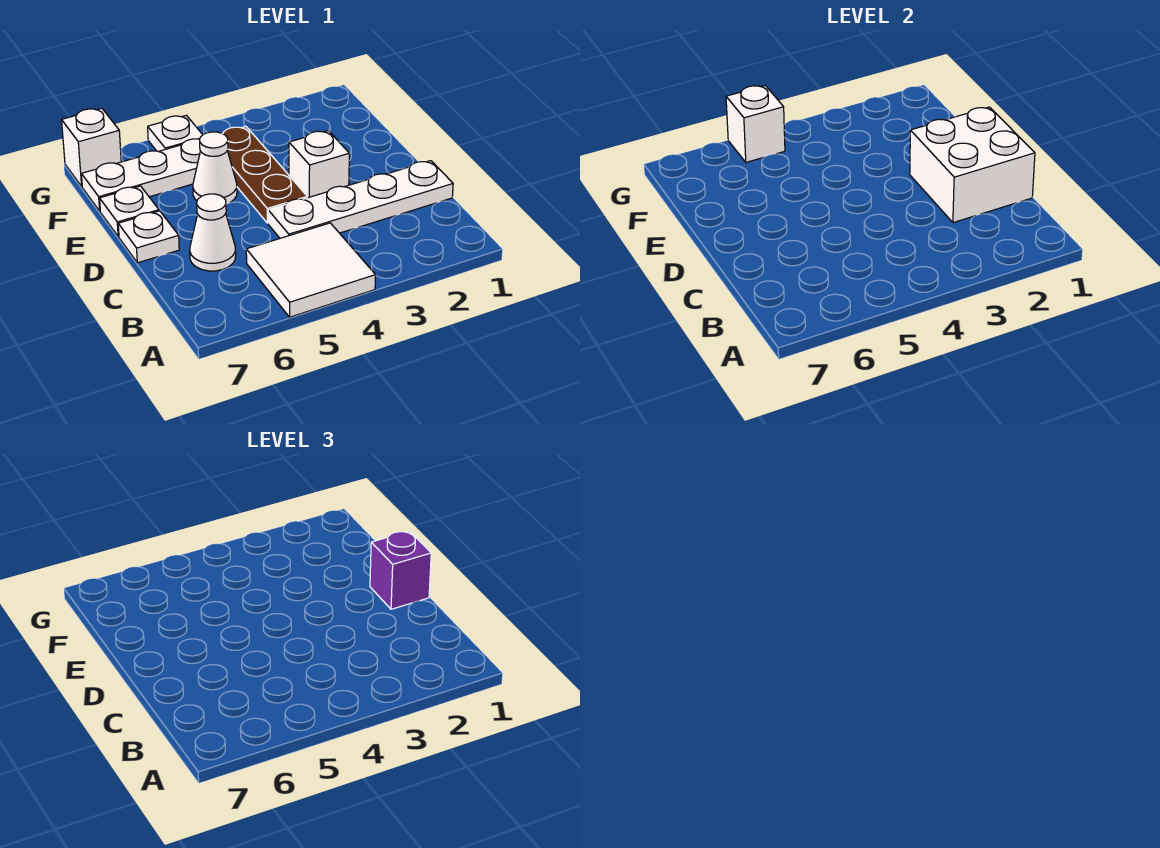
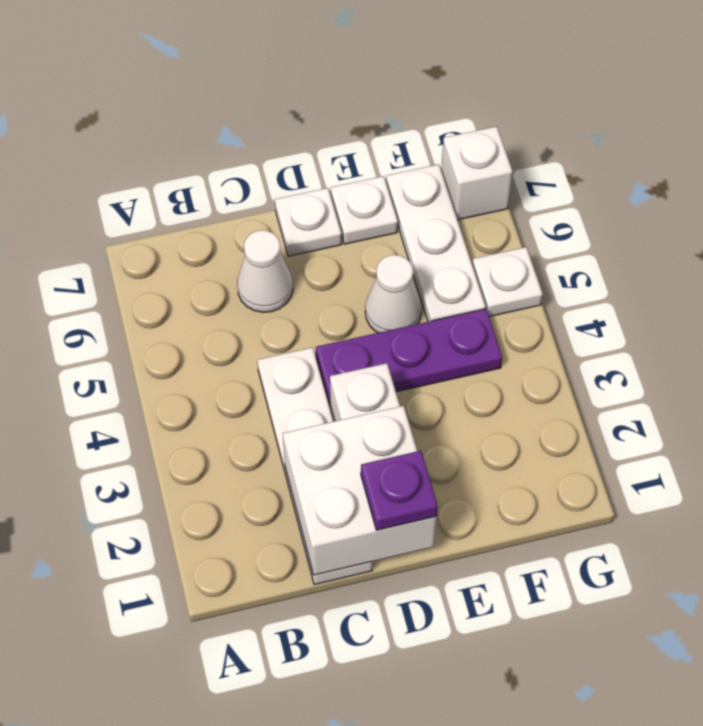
white 2x2 tile [246,223,376,317] -> none
purple 1x1 brick [370,531,431,609] -> purple 1x1 plate [361,451,438,530]
brown 1x3 plate [222,126,307,223] -> purple 1x3 plate [316,309,502,406]
white 1x1 brick [726,86,785,162] -> none

